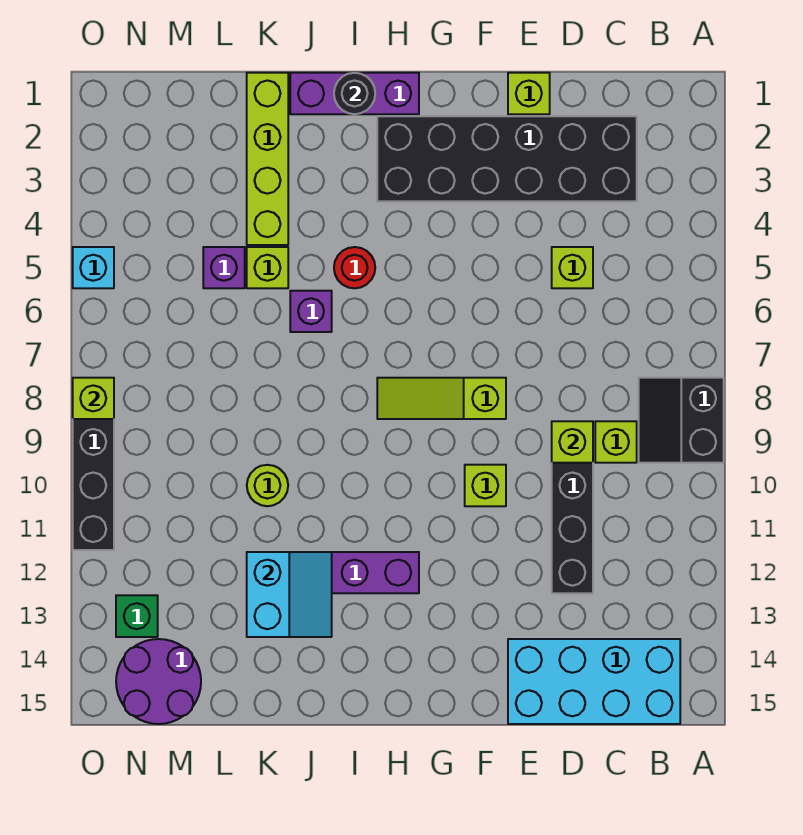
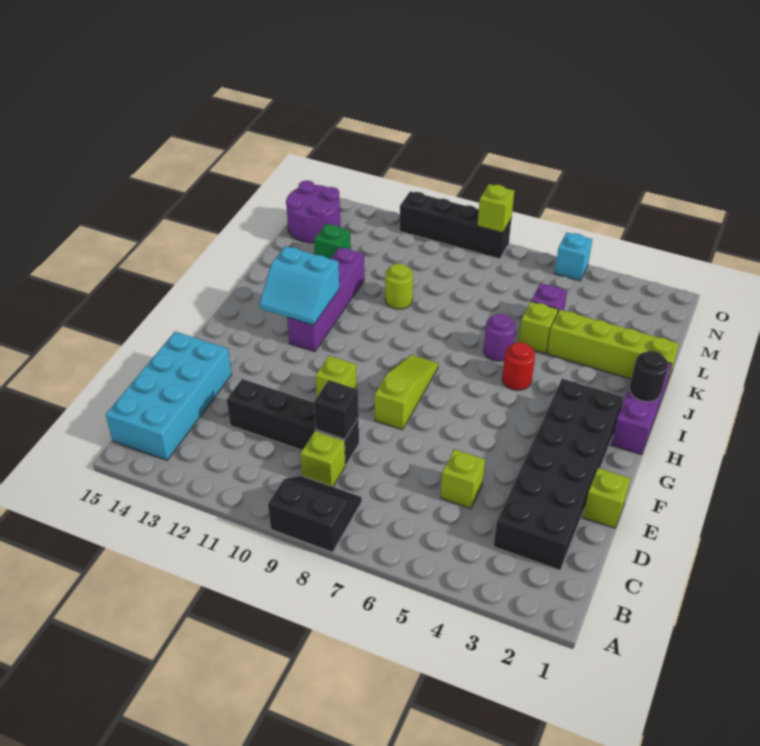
lime 1x1 brick [552,421,593,463] -> black 1x1 brick [314,380,359,439]
purple 1x1 brick [290,291,332,332] -> purple 1x1 round brick [484,314,516,361]
cyan 2x2 slope [247,552,332,637] -> cyan 2x2 slope moved to [260,246,339,325]
green 1x1 brick [116,595,158,637] -> green 1x1 brick moved to [314,224,351,259]

